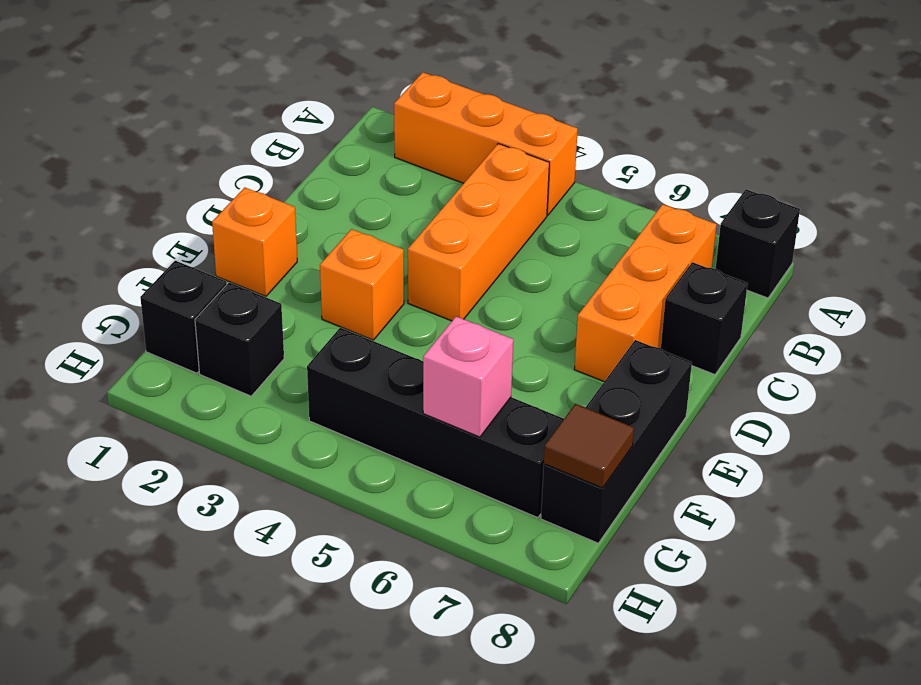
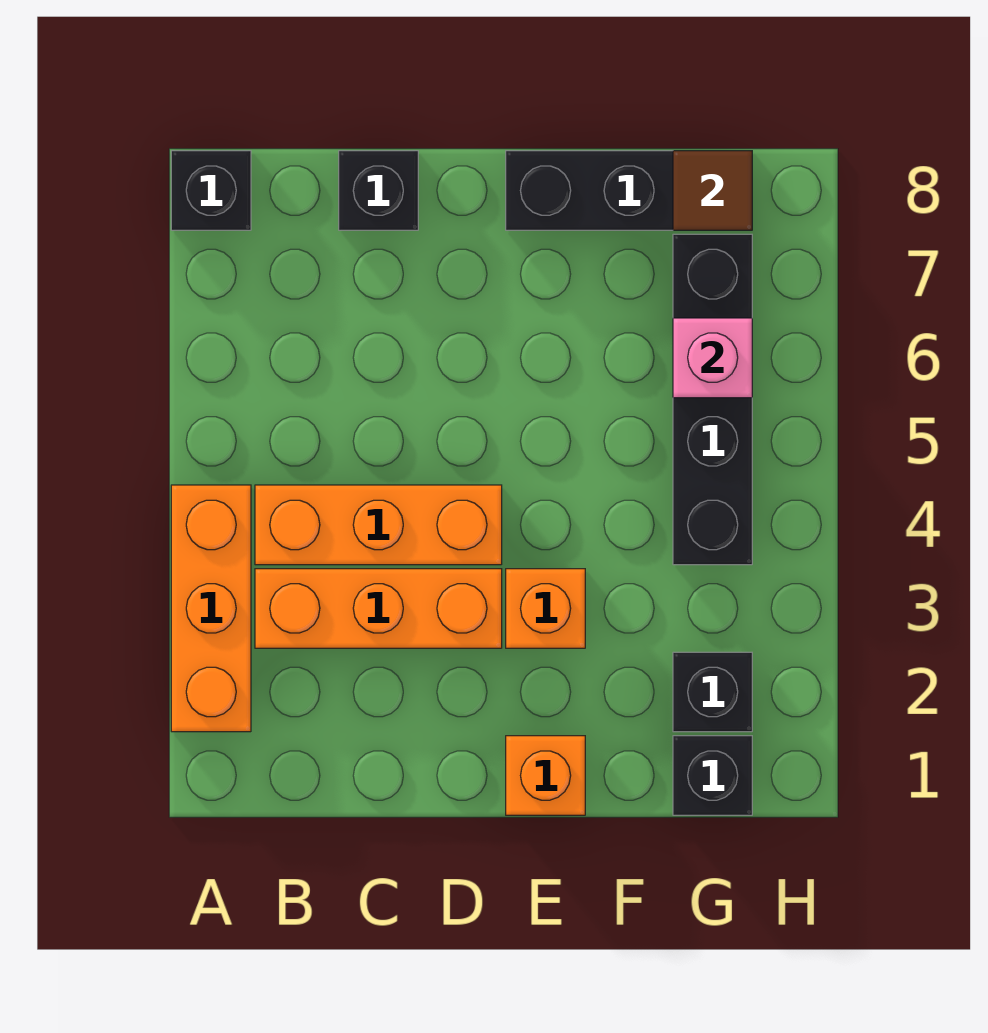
orange 1x3 brick [574,204,717,381] -> orange 1x3 brick moved to [255,569,502,648]

